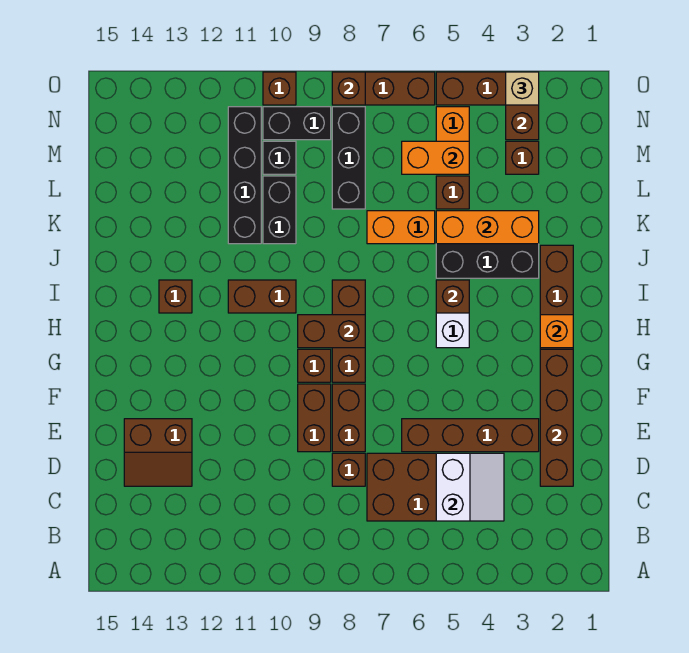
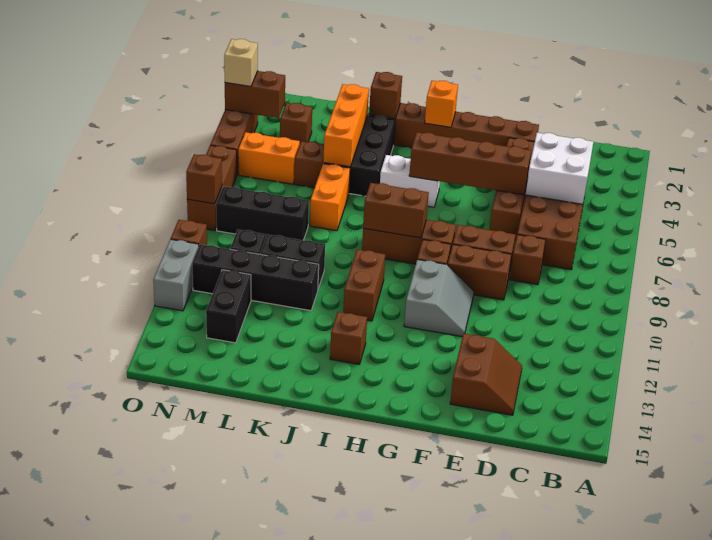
white 2x2 slope [436,453,504,521] -> white 2x2 brick [526,133,593,204]
brown 1x4 brick [540,349,573,486] -> brown 1x4 brick moved to [409,132,531,195]
none -> grey 2x2 slope [404,259,474,337]
brown 1x2 brick [298,315,365,348] -> brown 1x2 brick turned to [363,183,429,238]
brown 1x1 brick [436,280,469,313] -> brown 1x1 brick moved to [369,72,402,119]
orange 1x2 brick [402,141,469,174] -> none
black 1x2 brick [263,107,331,140] -> black 1x2 brick moved to [206,270,251,343]
none -> grey 1x2 brick [153,239,199,311]

